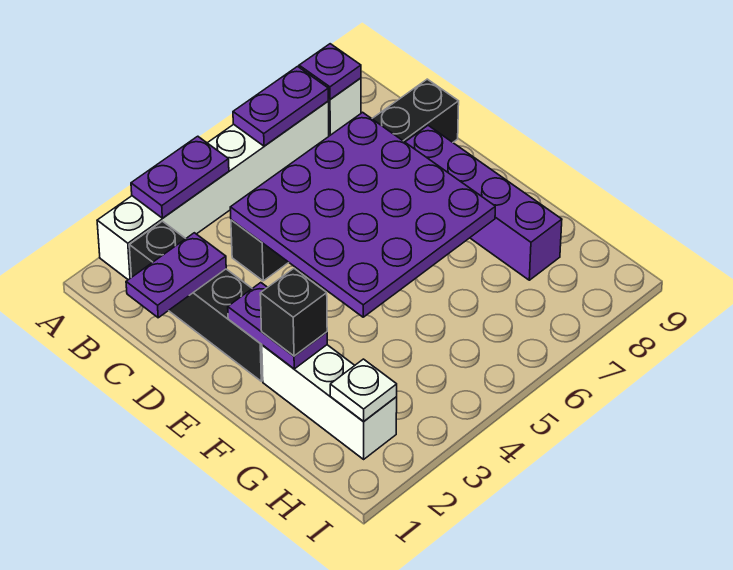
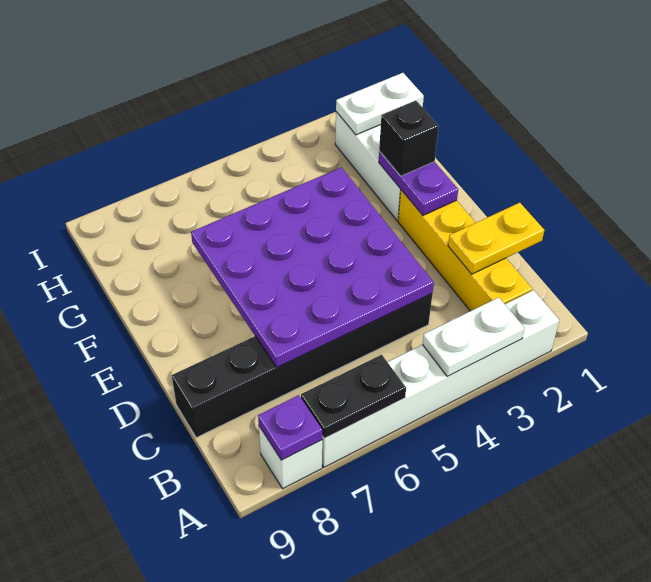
purple 1x2 plate [131,136,229,218] -> white 1x2 plate [422,297,525,377]
purple 1x2 plate [233,66,328,146] -> black 1x2 plate [301,355,406,438]
black 1x4 brick [129,221,263,381] -> yellow 1x4 brick [398,190,532,311]
purple 1x2 plate [126,233,226,318] -> yellow 1x2 plate [448,203,544,274]
purple 1x4 brick [405,126,562,280] -> none
white 1x1 plate [330,359,397,422] -> white 1x2 plate [336,73,424,135]

